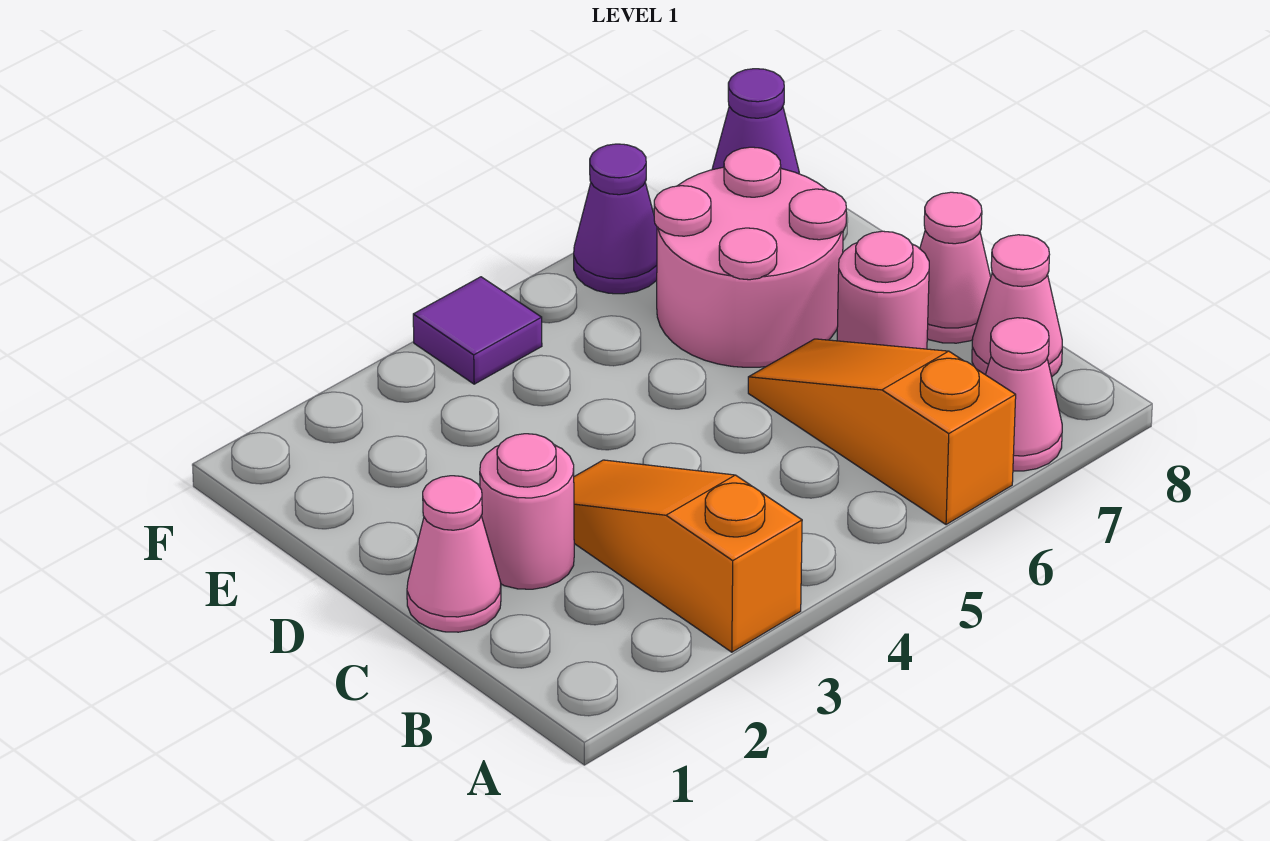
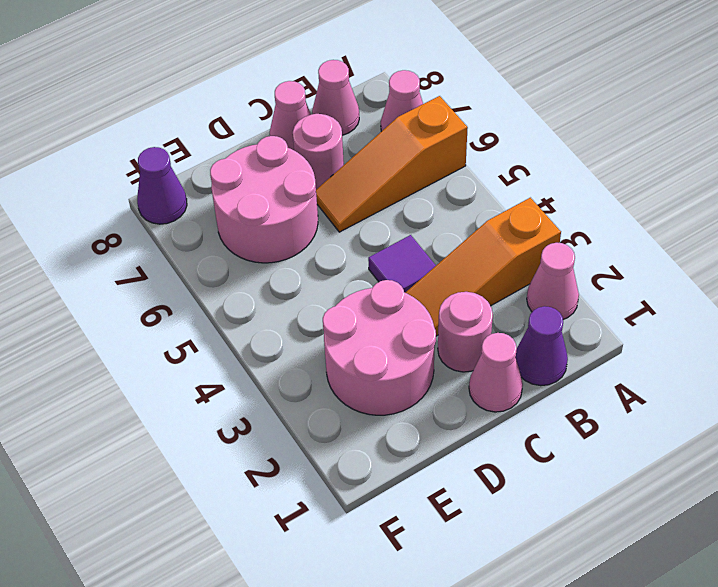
none -> pink 1x1 cone [527,243,579,319]
none -> pink 2x2 round brick [323,280,436,415]
purple 1x1 tile [413,277,542,384] -> purple 1x1 tile moved to [368,235,436,292]
purple 1x1 cone [574,144,657,294] -> purple 1x1 cone moved to [516,306,568,386]

